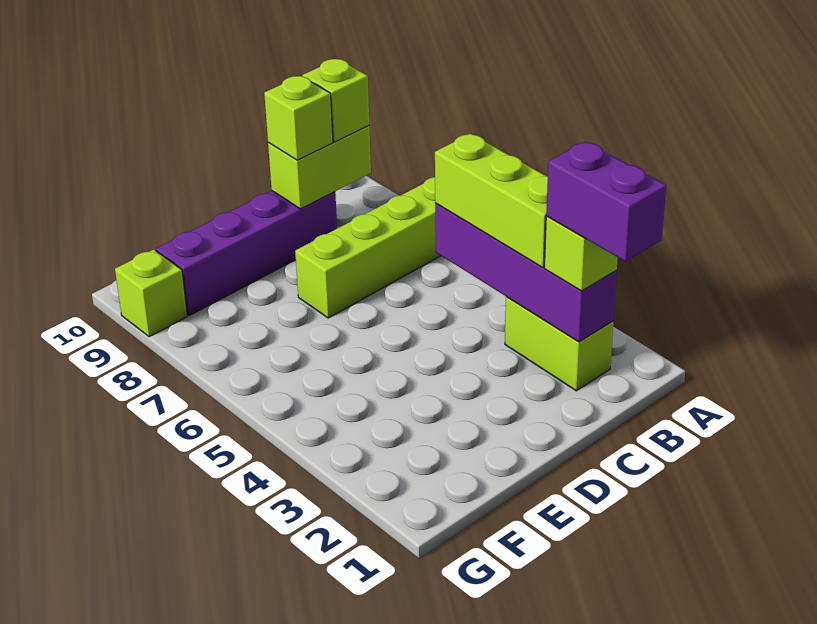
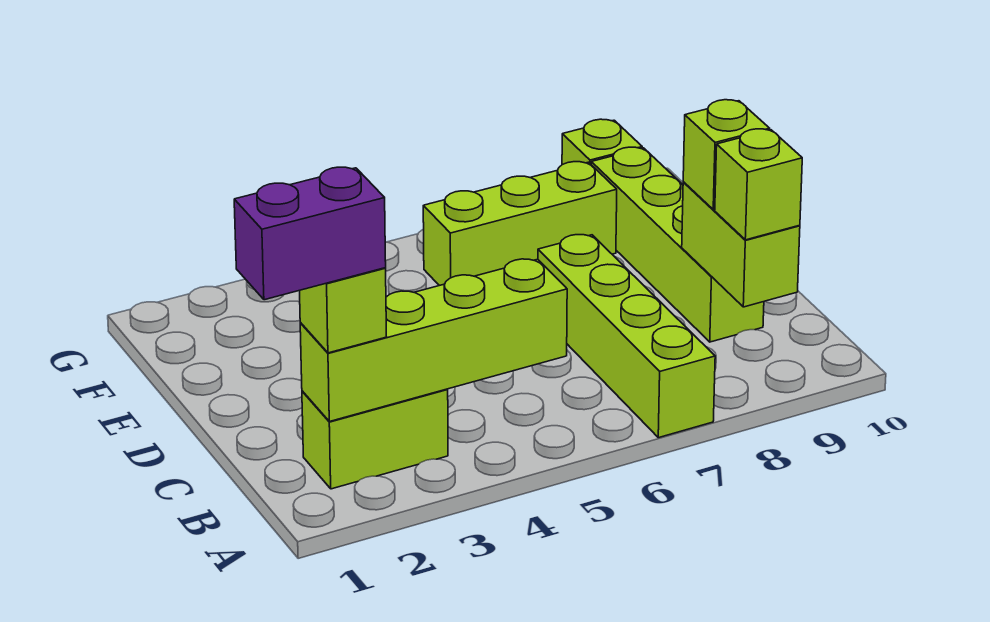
purple 1x4 brick [435,203,617,342] -> lime 1x4 brick [300,259,567,422]
lime 1x3 brick [435,134,548,267] -> lime 1x3 brick moved to [423,162,617,286]
purple 1x4 brick [156,191,337,315] -> lime 1x4 brick [591,147,764,342]

